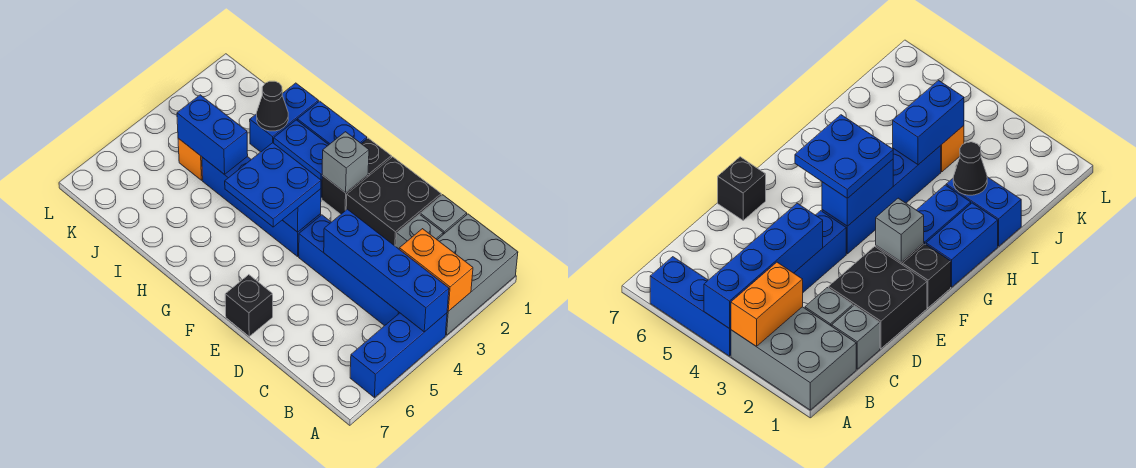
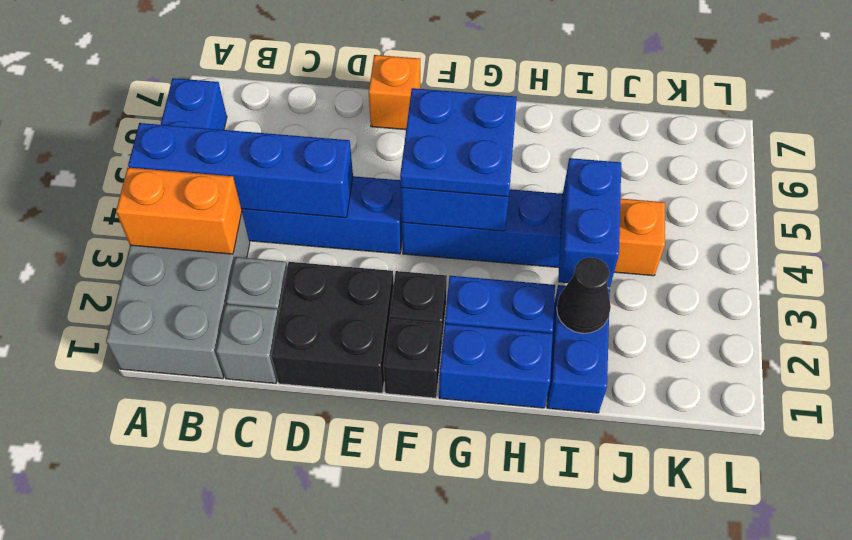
black 1x1 brick [225,275,273,336] -> orange 1x1 brick [369,55,421,130]
grey 1x1 brick [322,132,369,193] -> none
blue 1x2 brick [177,95,248,175] -> blue 1x2 brick turned to [558,158,621,287]

